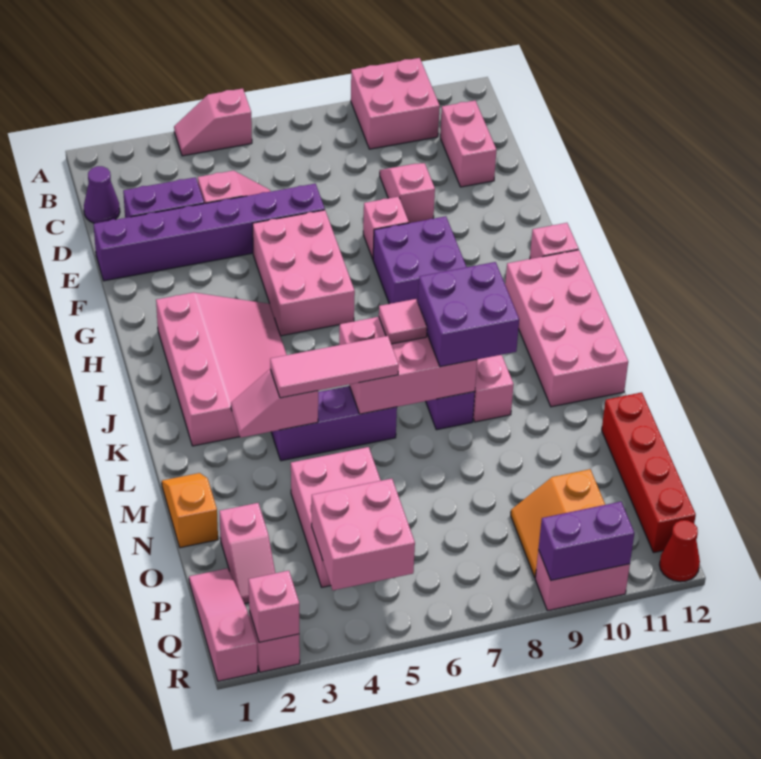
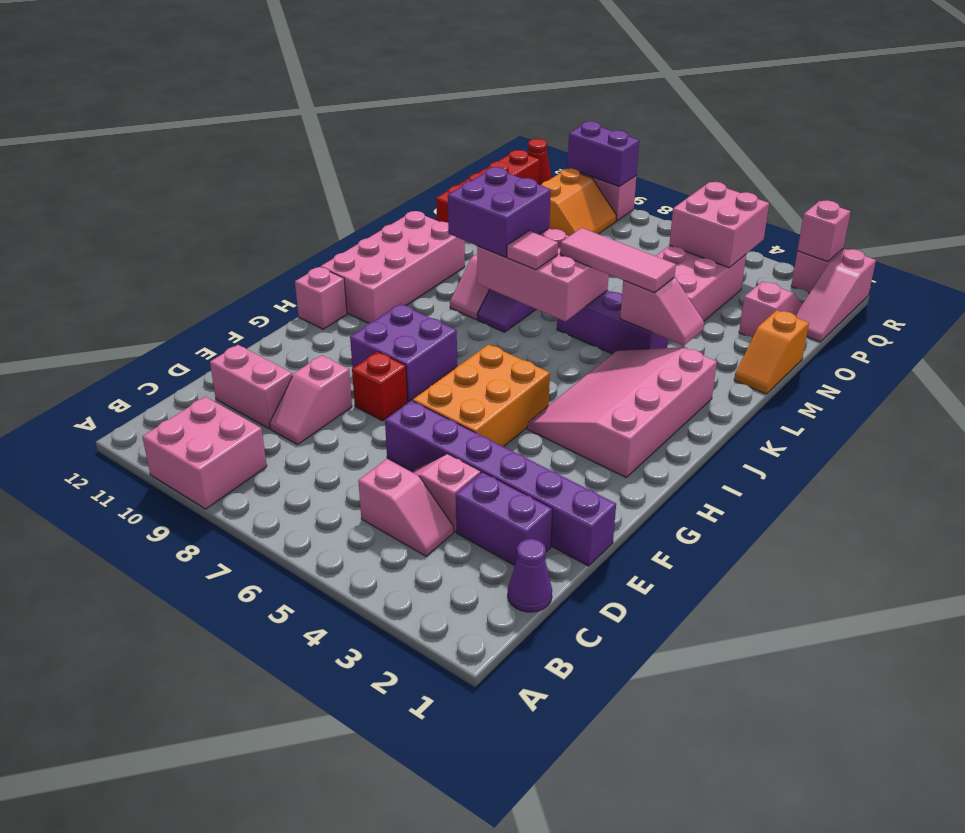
pink 1x2 slope [174,88,252,156] -> pink 1x2 slope moved to [358,459,453,556]
pink 1x2 brick [440,101,496,187] -> pink 1x2 brick turned to [210,345,292,429]
pink 2x3 brick [253,210,355,336] -> orange 2x3 brick [413,344,550,447]
pink 1x1 brick [363,197,409,259] -> red 1x1 brick [352,352,408,421]

